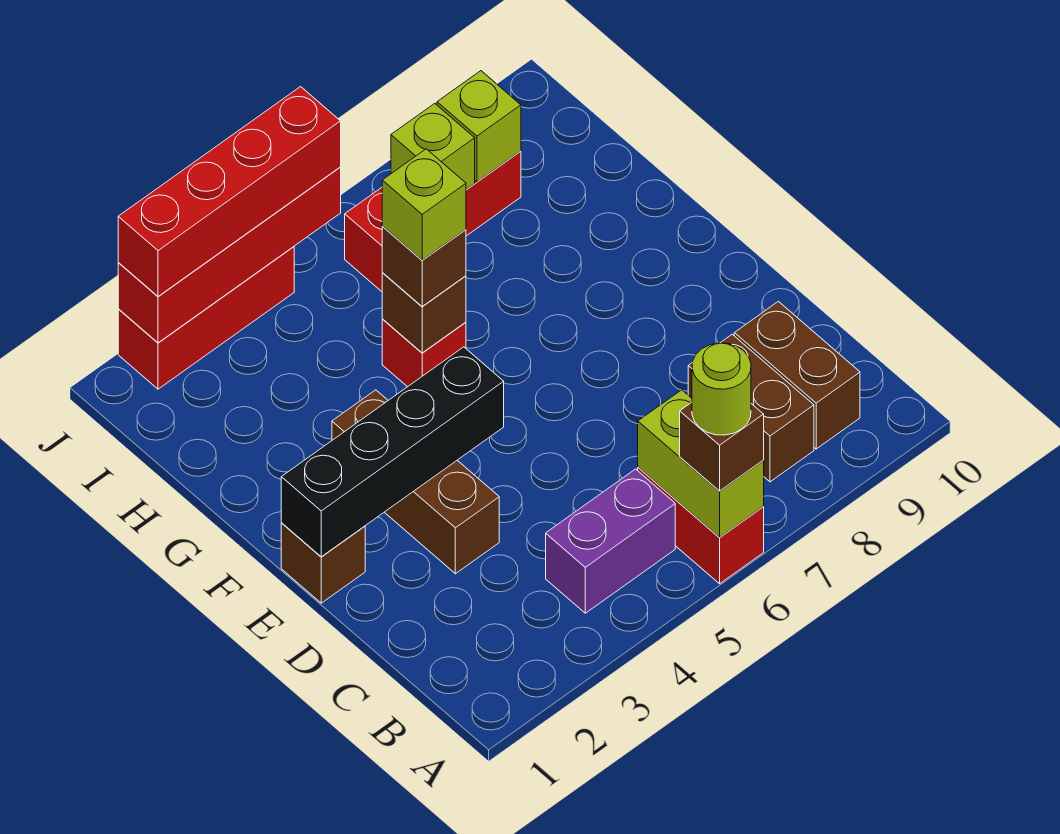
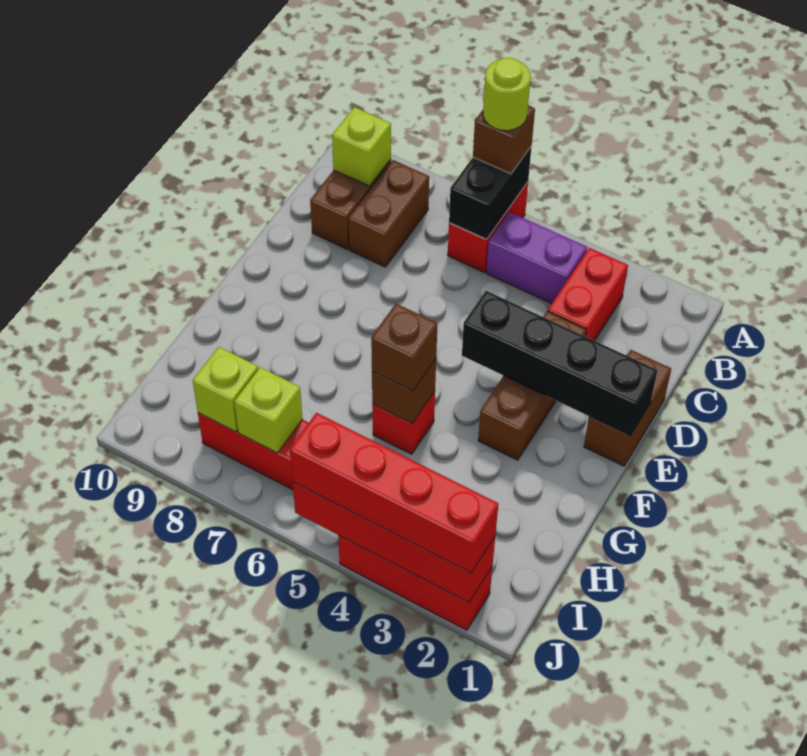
lime 1x2 brick [638,390,764,537] -> black 1x2 brick [449,146,532,239]
none -> red 1x2 brick [548,248,628,341]
brown 1x1 brick [281,523,365,603] -> brown 1x2 brick [584,350,671,466]
lime 1x1 brick [382,149,466,260] -> lime 1x1 brick moved to [332,107,391,186]

